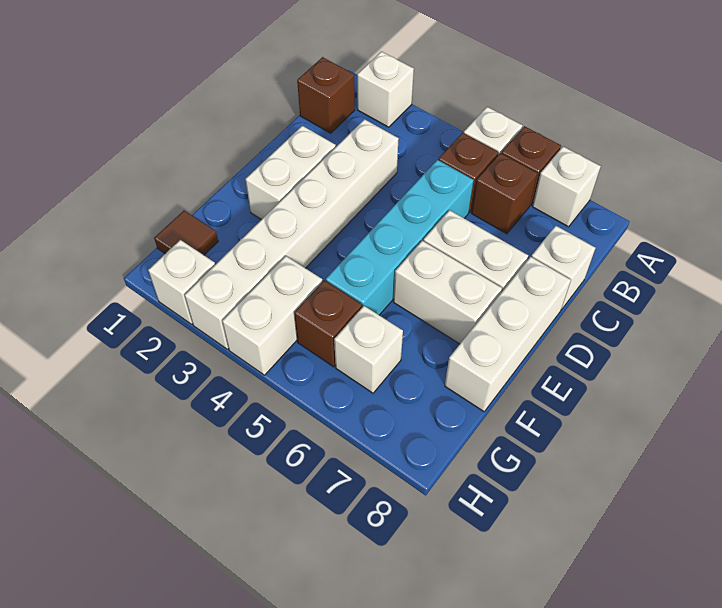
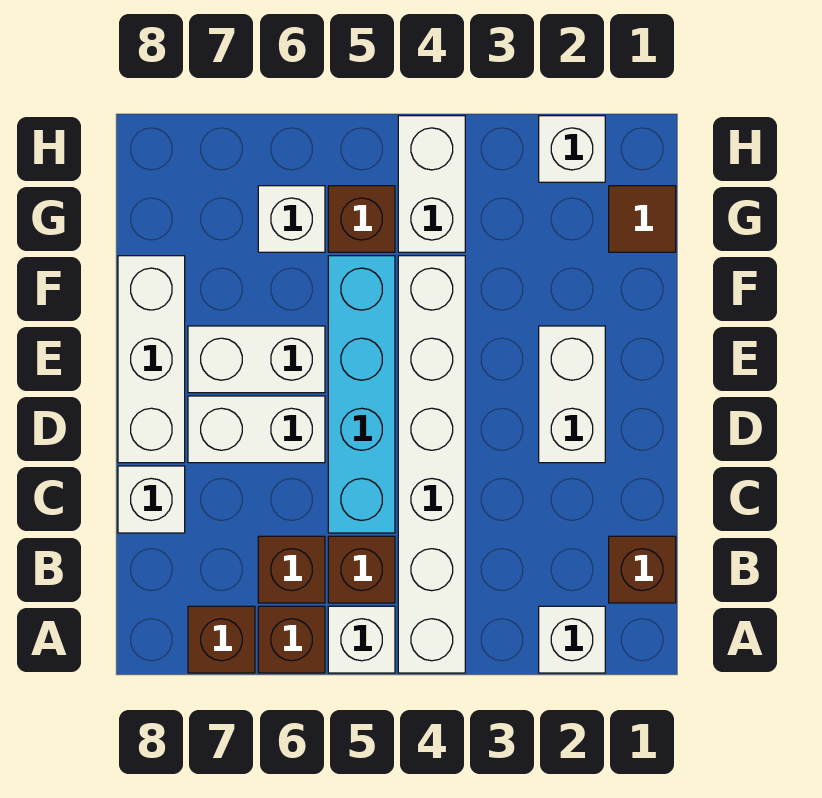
white 1x1 brick [532,147,601,227] -> brown 1x1 brick [188,606,255,673]
white 1x6 brick [185,119,399,349] -> white 1x6 brick moved to [398,256,465,673]

